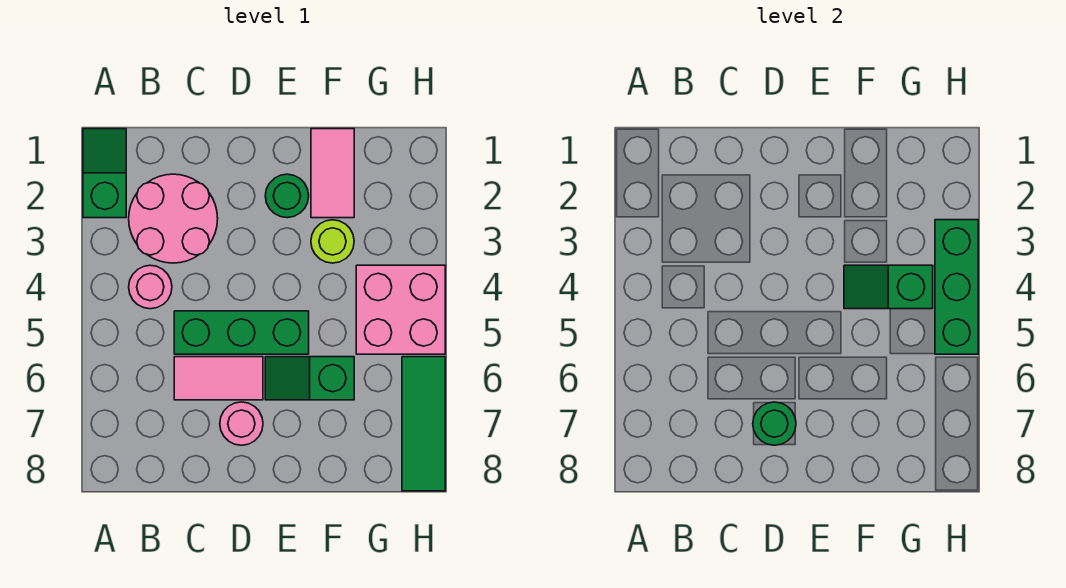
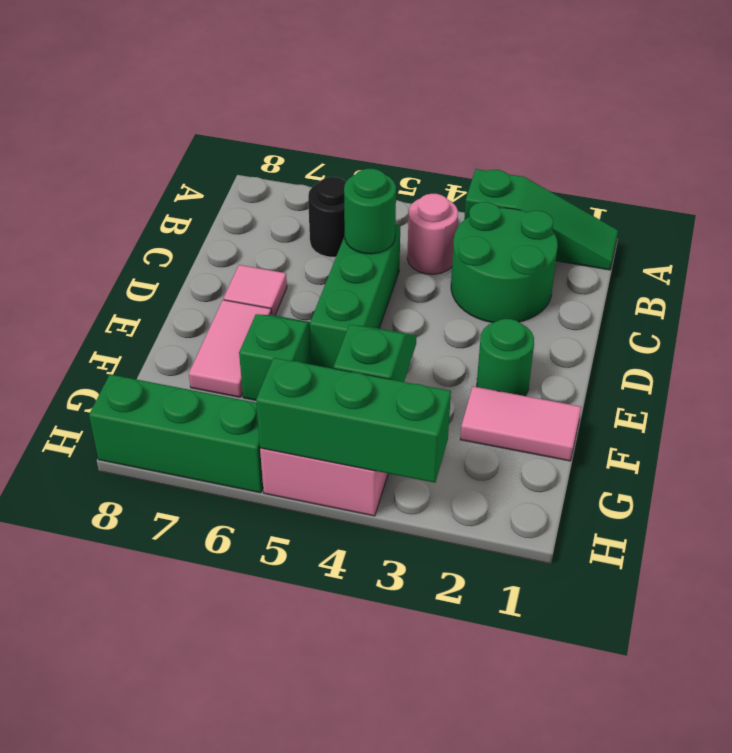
green 1x2 slope [83,129,126,218] -> green 1x3 slope [464,169,618,270]
pink 2x2 round brick [129,174,218,263] -> green 2x2 round brick [451,202,558,323]
none -> black 1x1 round brick [308,177,346,257]
pink 1x2 tile [174,357,263,400] -> pink 1x2 tile moved to [189,300,271,397]
pink 1x1 round brick [220,402,263,445] -> pink 1x1 tile [223,265,287,316]
green 1x1 round brick [753,402,796,445] -> green 1x1 round brick moved to [344,168,396,254]
lime 1x1 round brick [311,220,354,263] -> none
green 1x3 tile [402,357,445,491] -> green 1x3 brick [89,374,263,493]

